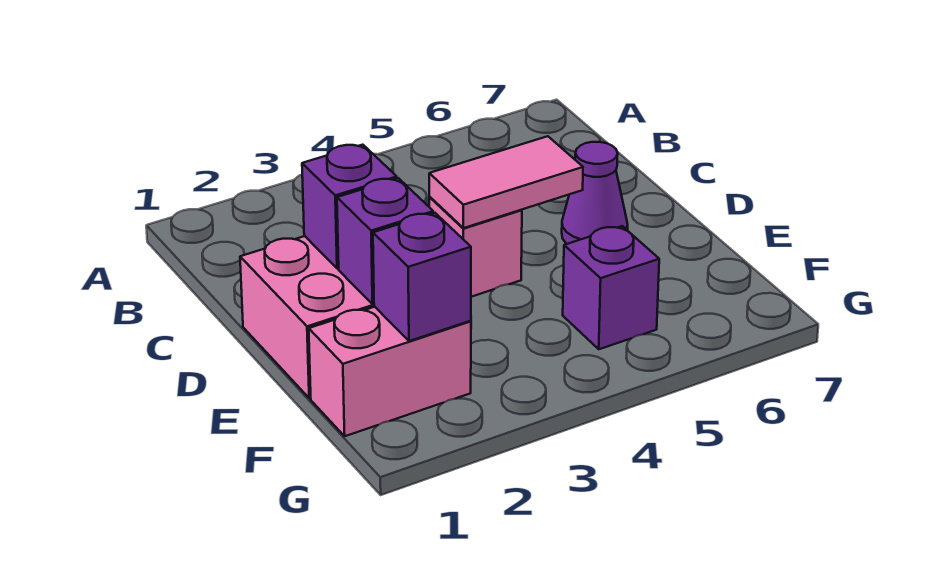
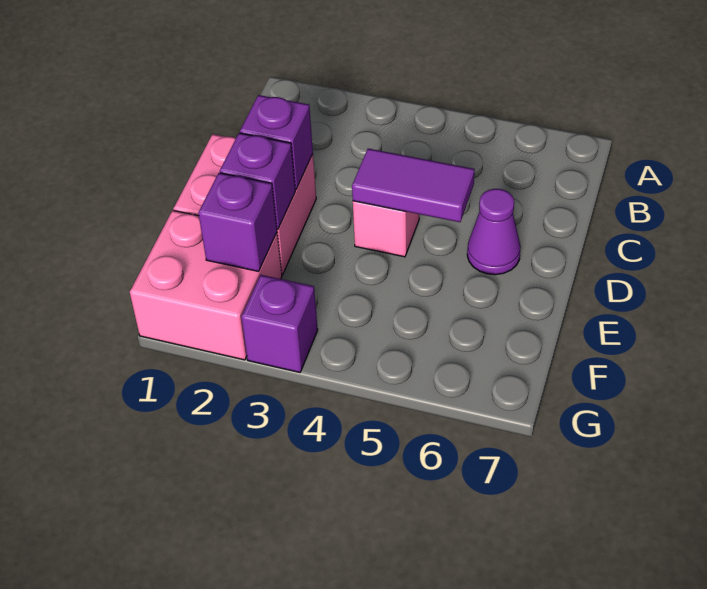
pink 1x2 tile [429,136,583,228] -> purple 1x2 tile [352,149,474,222]
pink 1x2 brick [309,307,471,436] -> pink 2x2 brick [130,210,282,360]
purple 1x1 brick [563,226,659,349] -> purple 1x1 brick moved to [241,275,318,372]

